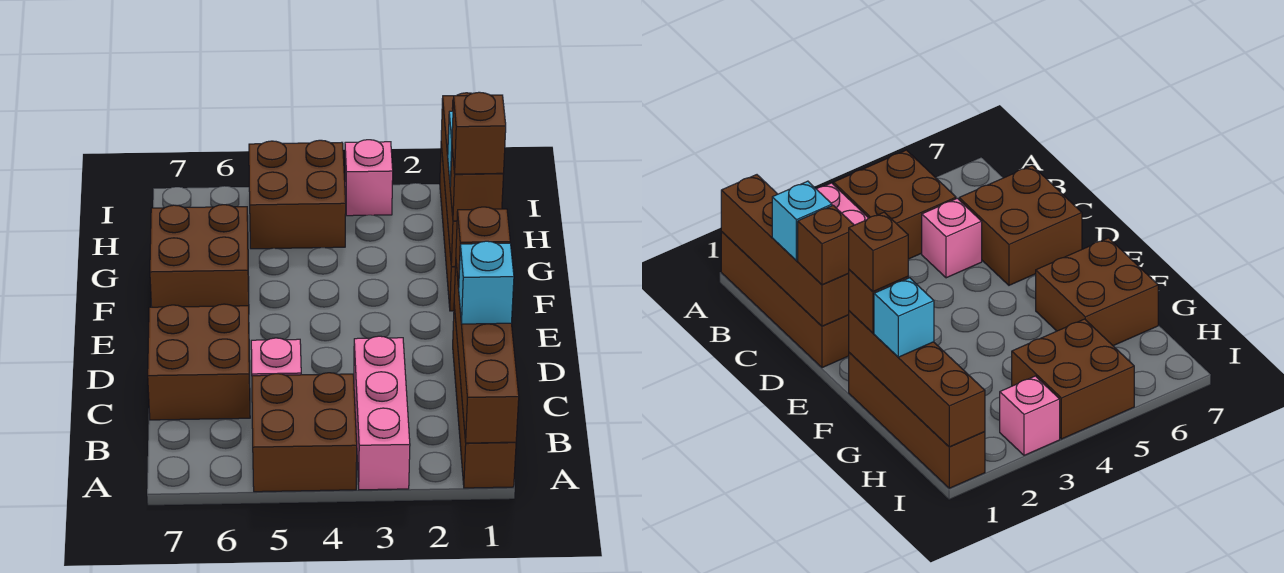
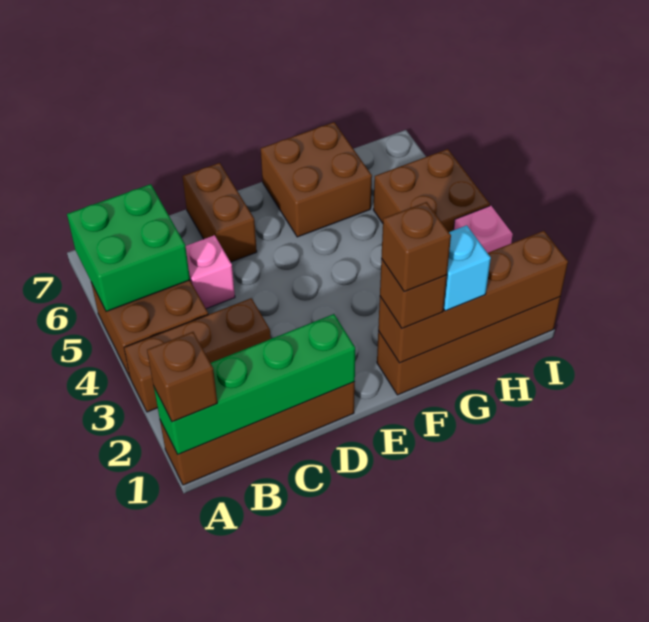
brown 1x4 brick [454,264,519,443] -> green 1x4 brick [154,314,355,454]
pink 1x3 brick [354,336,410,490] -> brown 1x3 brick [124,298,271,412]
none -> green 2x2 brick [67,184,190,312]
cyan 1x1 brick [459,241,514,324] -> none
brown 2x2 brick [148,304,250,420] -> brown 1x2 brick [182,163,257,262]
brown 1x1 brick [456,207,510,288] -> brown 1x1 brick moved to [147,332,217,422]

